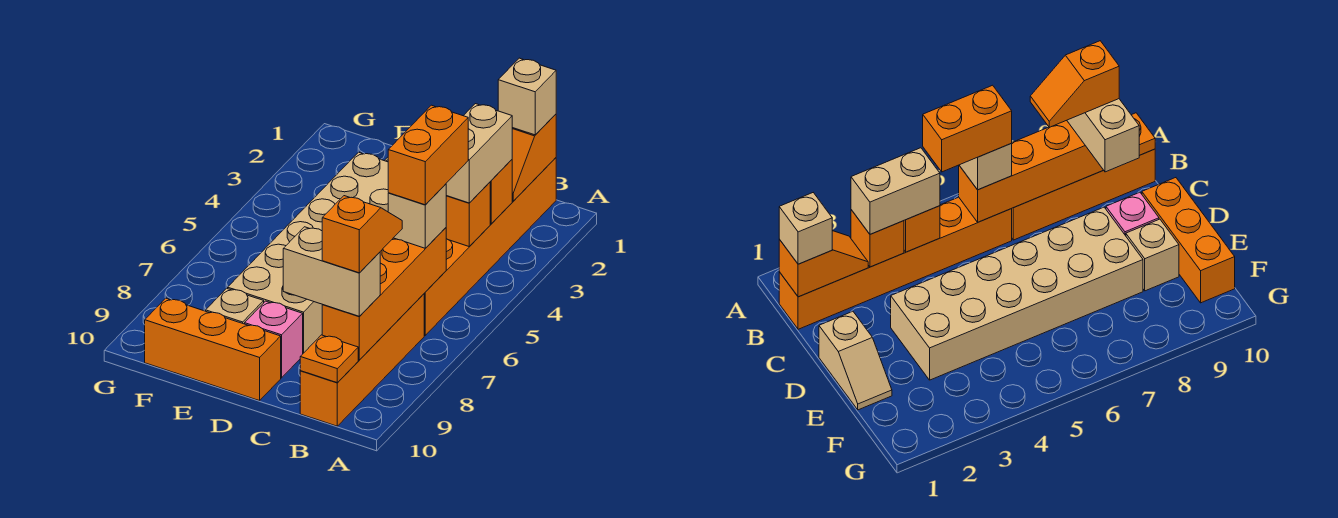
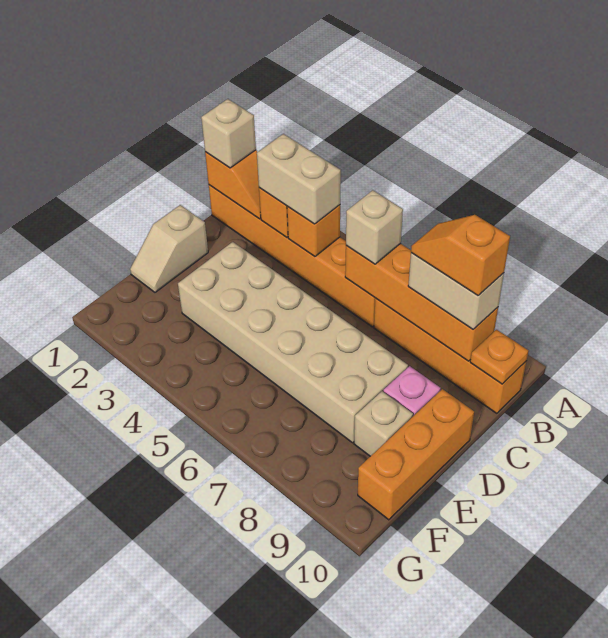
orange 1x2 brick [388,105,468,205] -> none
tan 1x2 brick [283,227,380,316] -> tan 1x2 brick turned to [408,253,504,329]

